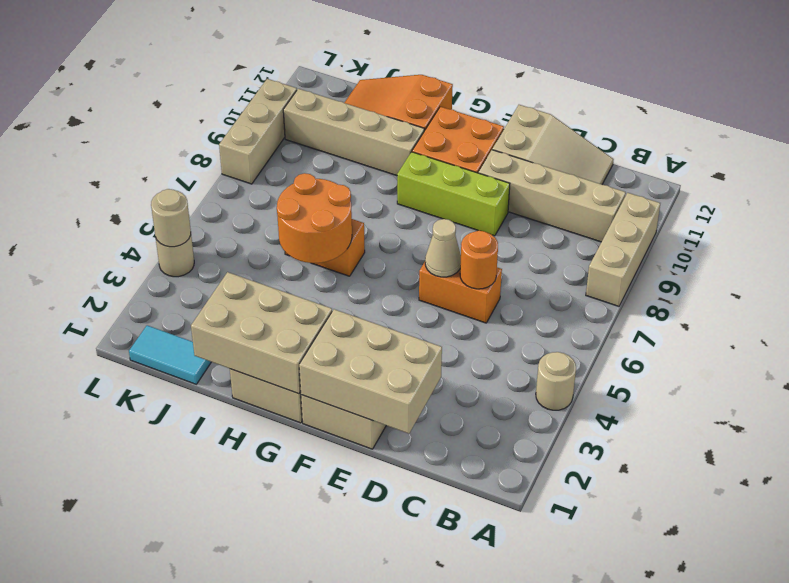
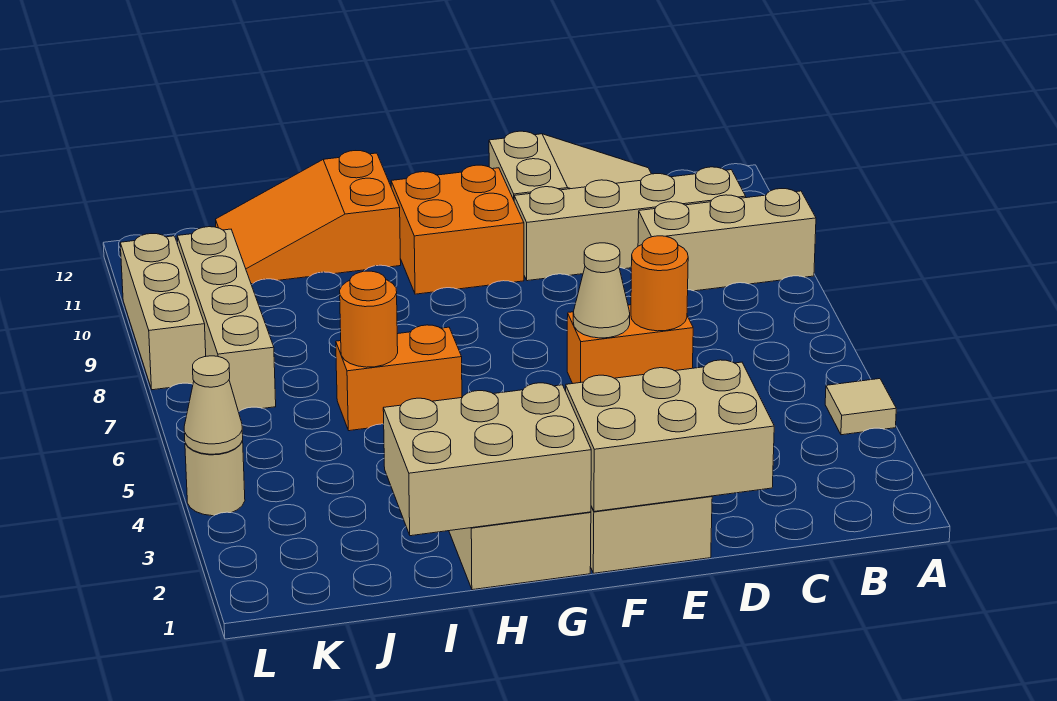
tan 1x1 round brick [536,352,576,410] -> tan 1x1 tile [825,379,896,435]
tan 1x3 brick [586,193,660,306] -> tan 1x3 brick turned to [638,189,816,291]
lime 1x3 brick [397,152,510,236] -> none
orange 2x2 round brick [277,173,352,263] -> orange 1x1 round brick [340,271,398,367]
tan 1x4 brick [283,89,424,176] -> tan 1x4 brick turned to [177,227,276,412]
cyan 1x2 tile [129,325,211,384] -> none
tan 1x1 round brick [151,189,191,247] -> tan 1x1 cone [184,356,243,454]

